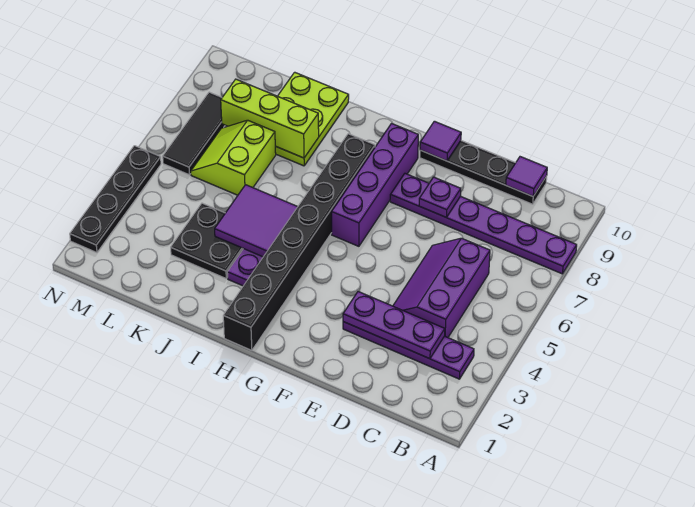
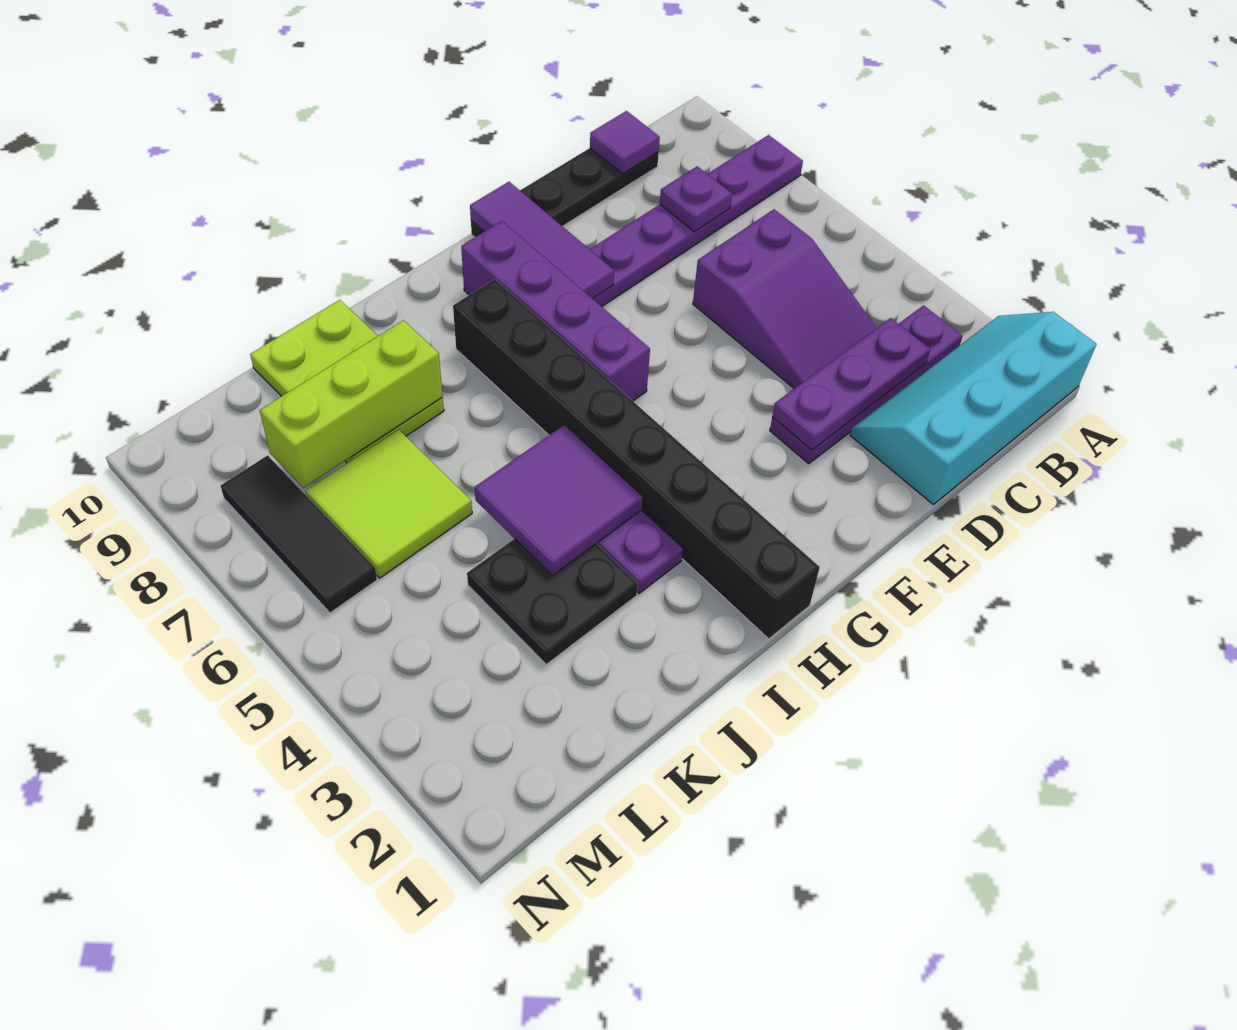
none -> cyan 2x4 slope [850,312,1096,505]
purple 2x3 slope [393,238,490,338] -> purple 2x3 slope turned to [693,209,876,389]
purple 1x1 plate [419,177,461,217] -> purple 1x1 plate moved to [660,166,732,231]
purple 1x1 tile [420,121,461,161] -> purple 1x3 tile [470,182,614,299]
lime 2x2 slope [191,120,276,195] -> lime 2x2 tile [306,429,472,578]
black 1x4 plate [70,146,161,253] -> none

